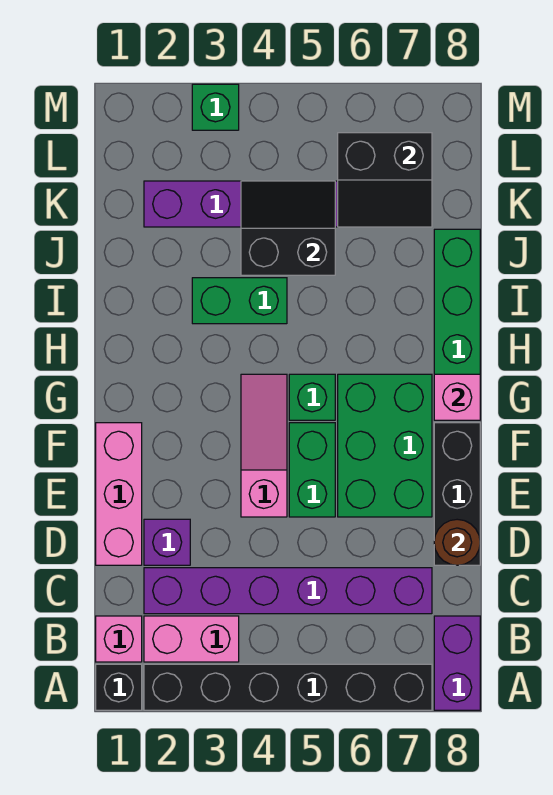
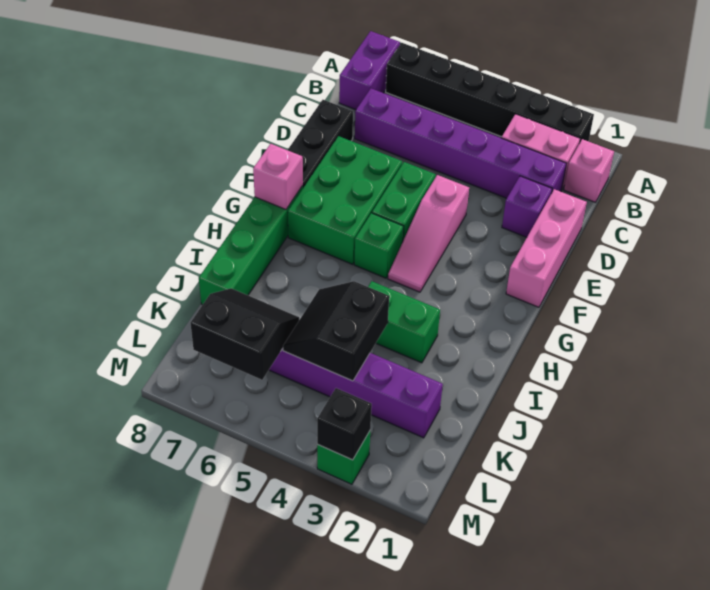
black 1x1 brick [96,664,142,710] -> black 1x1 brick moved to [317,388,372,460]
brown 1x1 round brick [434,519,480,565] -> none
black 2x2 slope [241,181,335,275] -> black 2x2 slope turned to [283,281,389,381]

